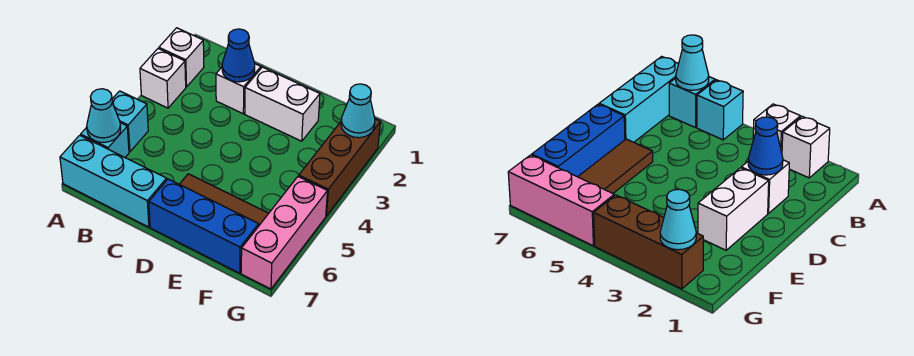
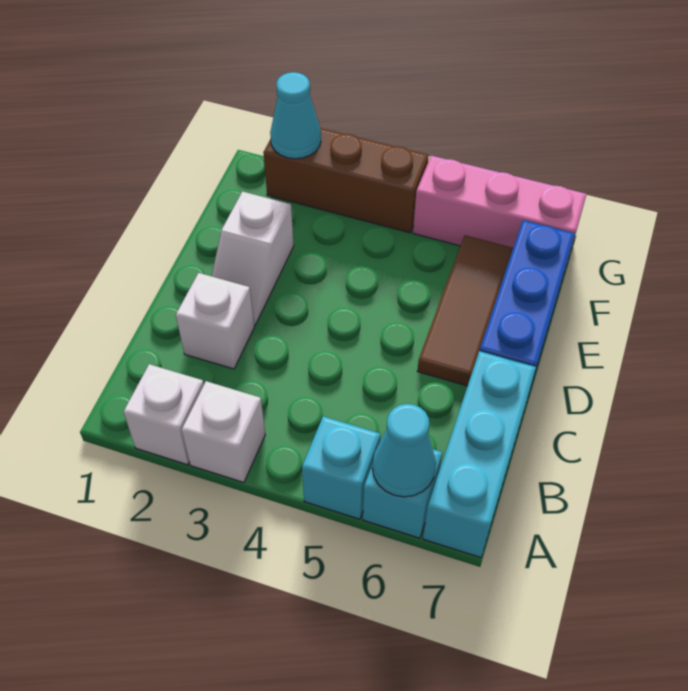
blue 1x1 cone [222,29,255,82] -> none
white 1x2 brick [245,67,320,141] -> white 1x2 slope [212,191,294,325]

